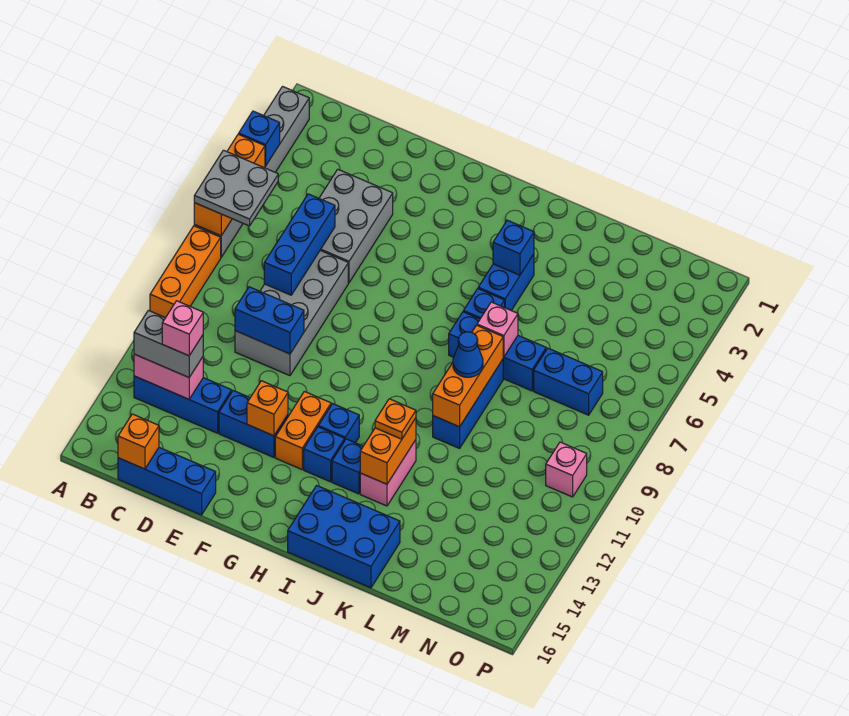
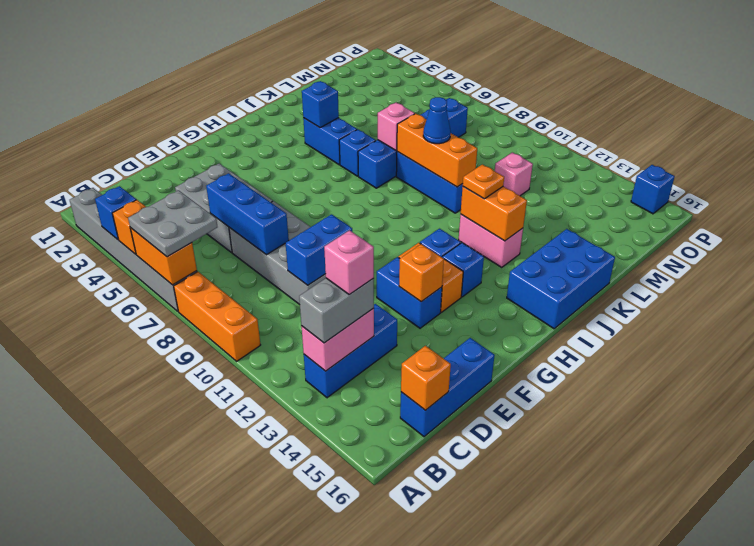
blue 1x2 brick [219,391,288,457] -> blue 1x2 brick turned to [377,257,442,328]
blue 1x1 brick [332,439,363,494] -> blue 1x1 brick moved to [631,165,675,214]
pink 1x1 brick [546,442,587,497] -> pink 1x1 brick moved to [495,152,533,196]

